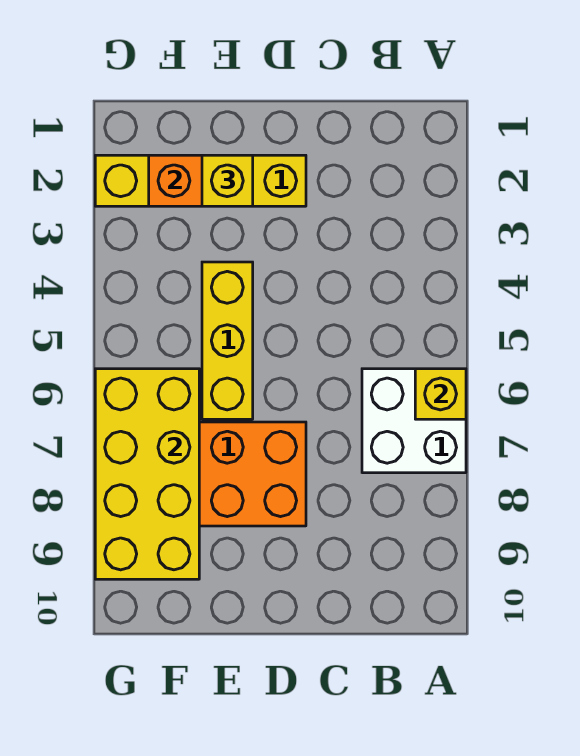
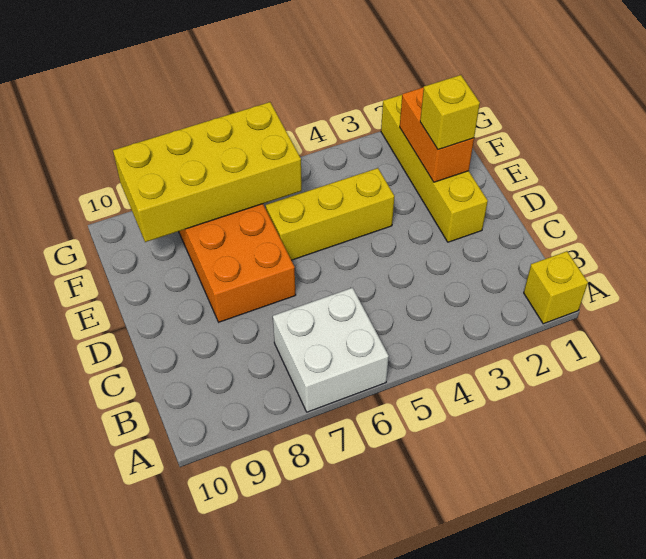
yellow 1x1 brick [415,369,466,419] -> yellow 1x1 brick moved to [524,251,588,324]

